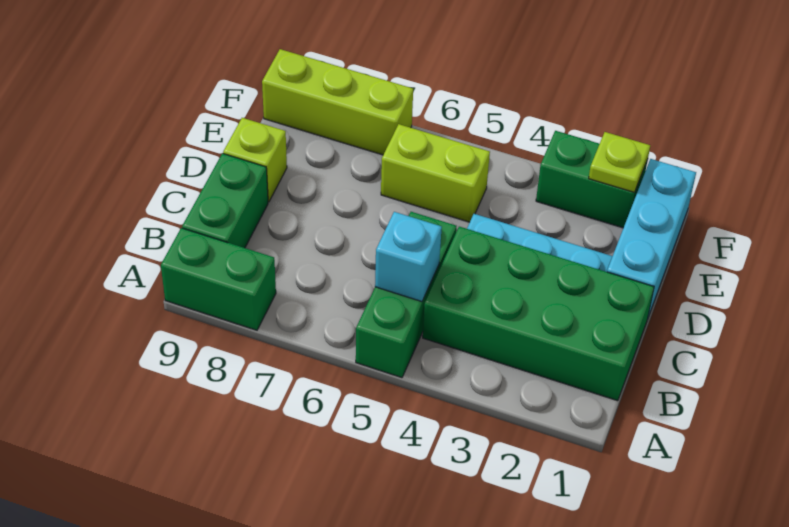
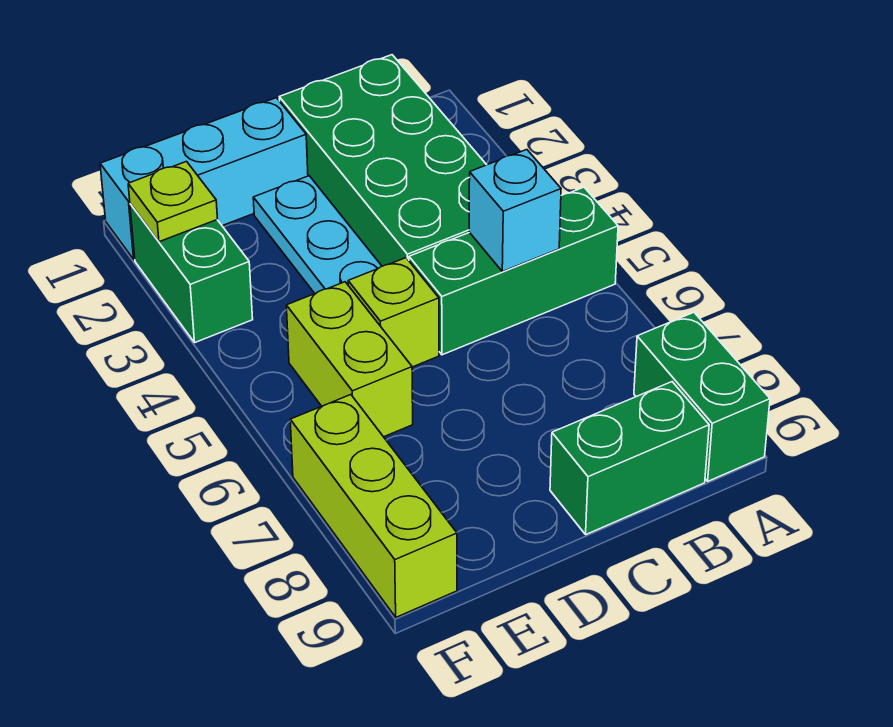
lime 1x1 brick [223,118,287,202] -> lime 1x1 brick moved to [348,258,439,367]

